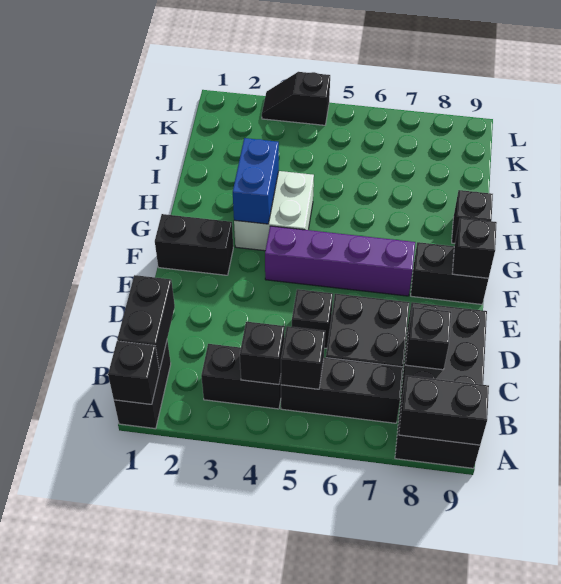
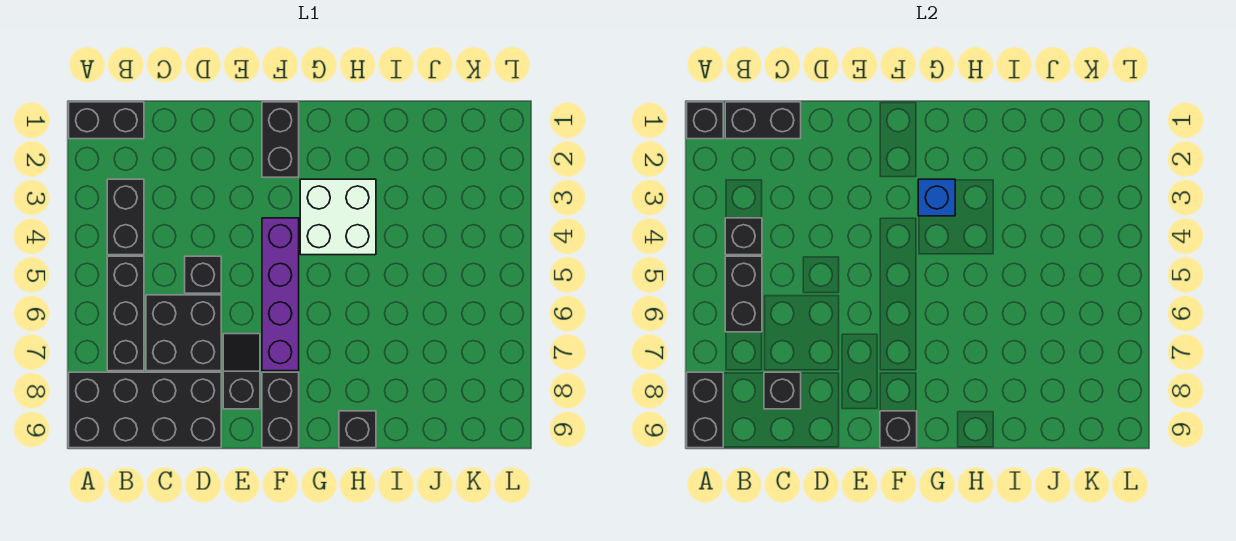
black 1x1 brick [281,326,325,389] -> black 1x2 brick [725,256,762,332]
blue 1x2 brick [233,138,279,224] -> blue 1x1 brick [918,179,955,216]
black 1x2 slope [262,72,330,125] -> black 1x2 slope moved to [223,334,260,409]

